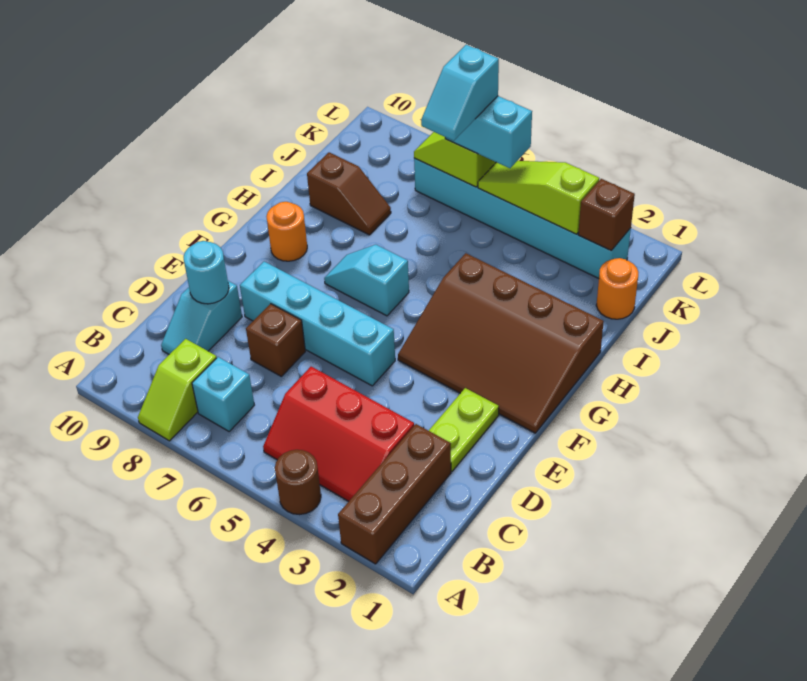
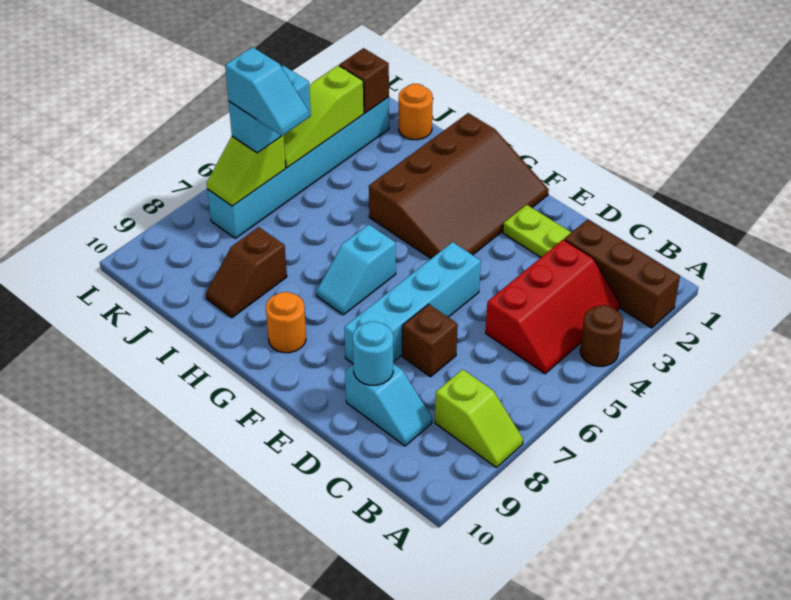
cyan 1x1 brick [192,357,254,431] -> none
brown 1x2 slope [307,152,391,235] -> brown 1x2 slope turned to [206,227,287,318]

